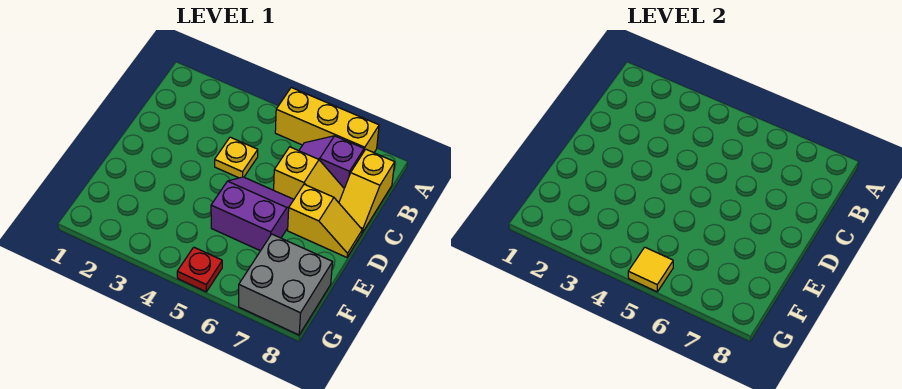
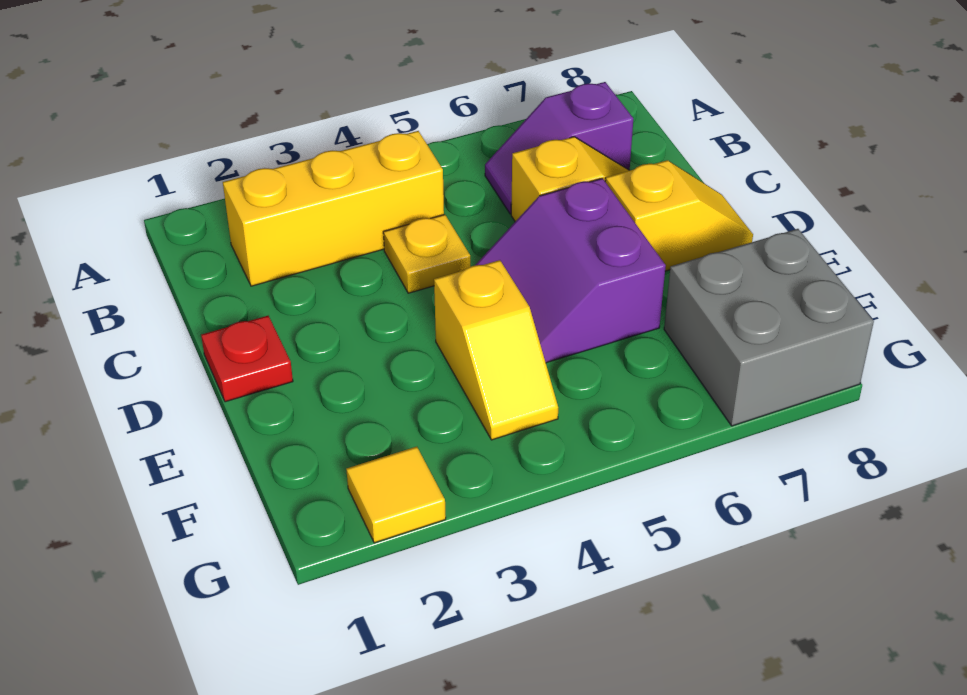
yellow 1x3 brick [275,88,379,153] -> yellow 1x3 brick moved to [223,131,444,286]
yellow 1x2 slope [339,149,395,233] -> yellow 1x2 slope moved to [434,260,558,440]
purple 2x2 slope [211,177,294,251] -> purple 2x2 slope turned to [475,178,666,363]
red 1x1 plate [177,247,222,292] -> red 1x1 plate moved to [201,316,293,402]
yellow 1x1 tile [628,247,673,292] -> yellow 1x1 tile moved to [346,447,446,543]

